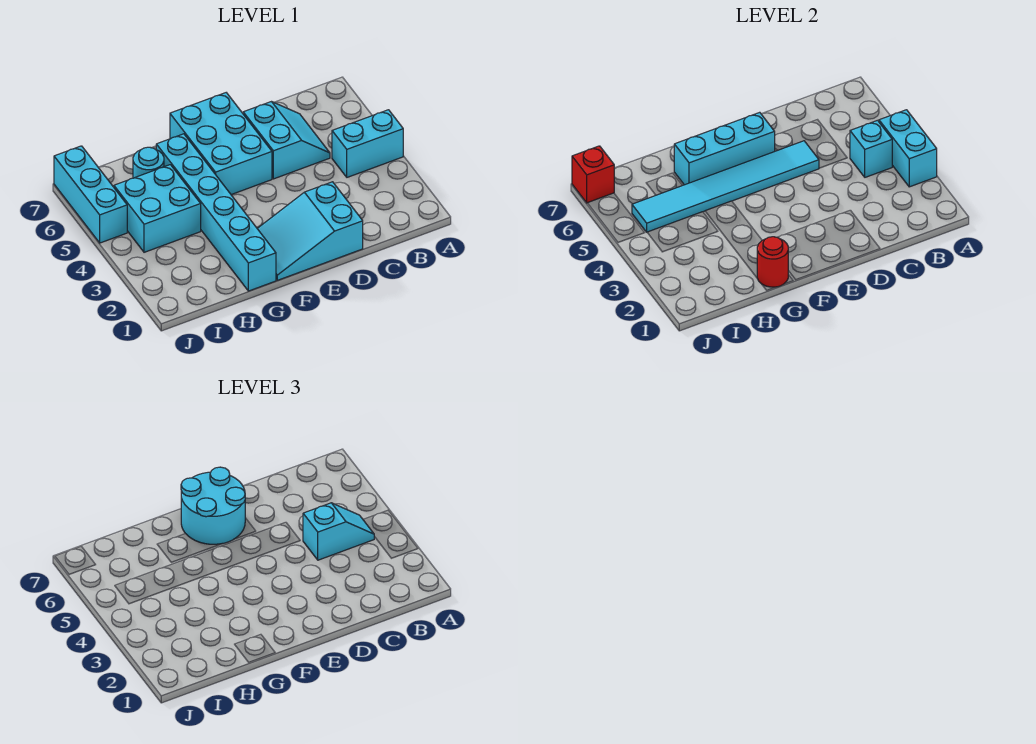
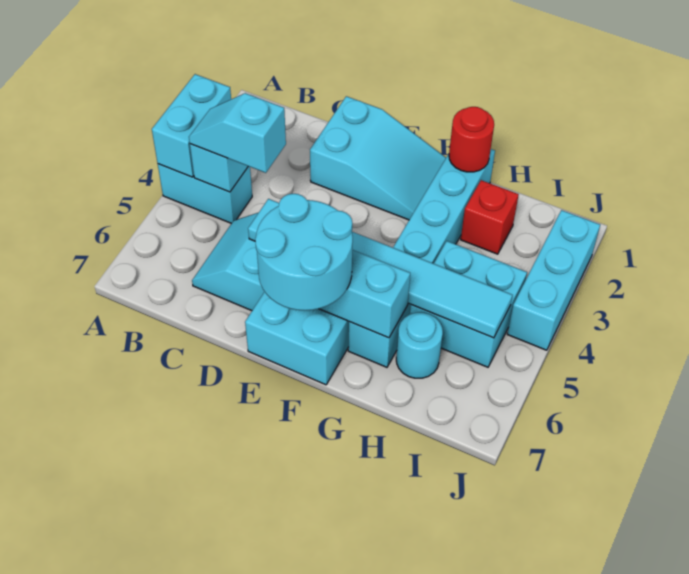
cyan 1x3 brick [54,146,127,243] -> cyan 1x3 brick moved to [507,210,600,350]
red 1x1 brick [572,146,614,203] -> red 1x1 brick moved to [461,180,519,254]

